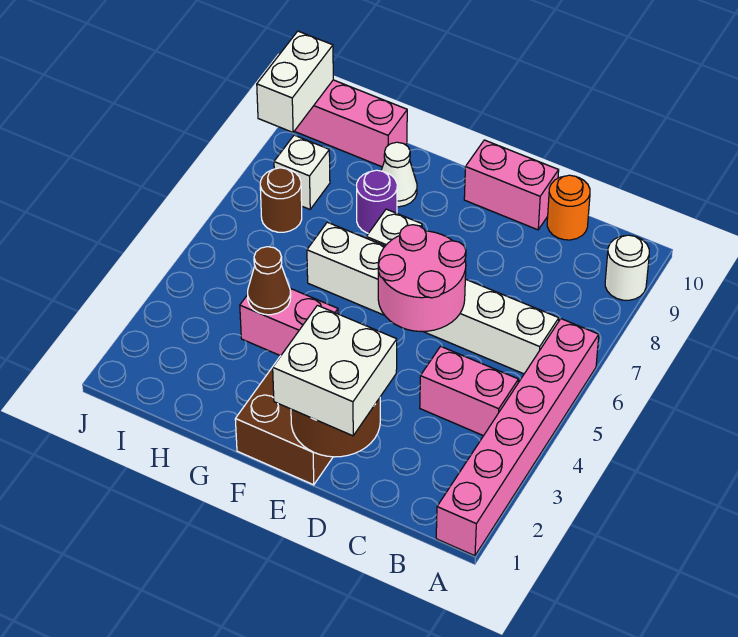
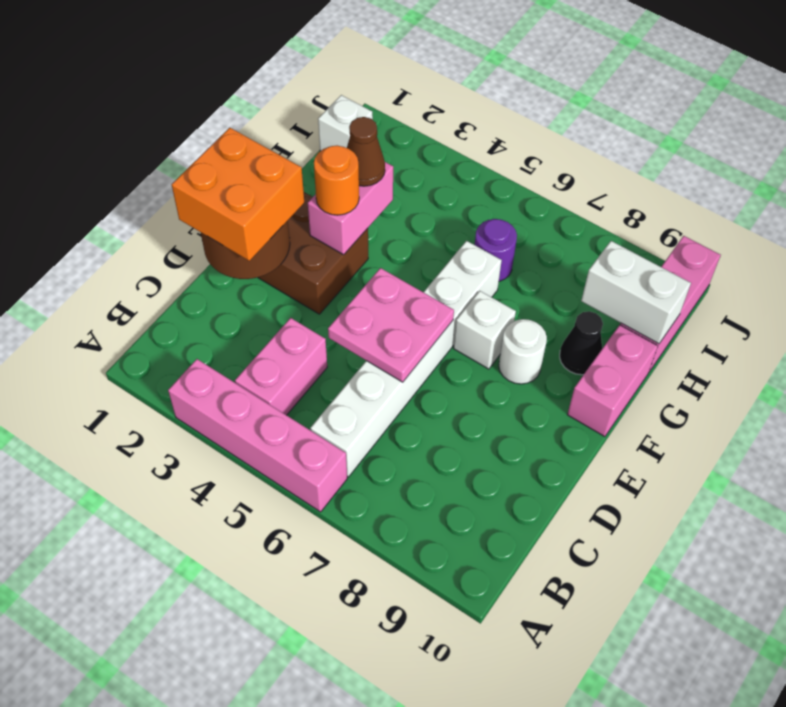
pink 1x6 brick [436,319,599,556] -> pink 1x4 brick [168,359,347,512]
white 1x1 round brick [605,235,649,300] -> white 1x1 round brick moved to [499,319,547,384]
orange 1x1 round brick [547,175,590,240] -> orange 1x1 round brick moved to [314,145,359,215]
white 2x2 brick [273,305,397,436] -> orange 2x2 brick [172,128,304,261]
pink 2x2 round brick [378,225,466,332] -> pink 2x2 plate [328,268,454,382]
pink 1x2 brick [464,140,559,230] -> pink 1x2 brick moved to [567,325,658,437]
purple 1x1 round brick [357,170,397,233] -> purple 1x1 round brick moved to [475,219,517,281]
white 1x1 cone [381,142,417,207] -> black 1x1 cone [560,311,603,375]
brown 1x1 round brick [260,168,302,232] -> none
white 1x1 brick [274,135,330,209] -> white 1x1 brick moved to [318,95,373,151]
white 1x2 brick [257,31,333,132] -> white 1x2 brick moved to [581,241,691,344]

